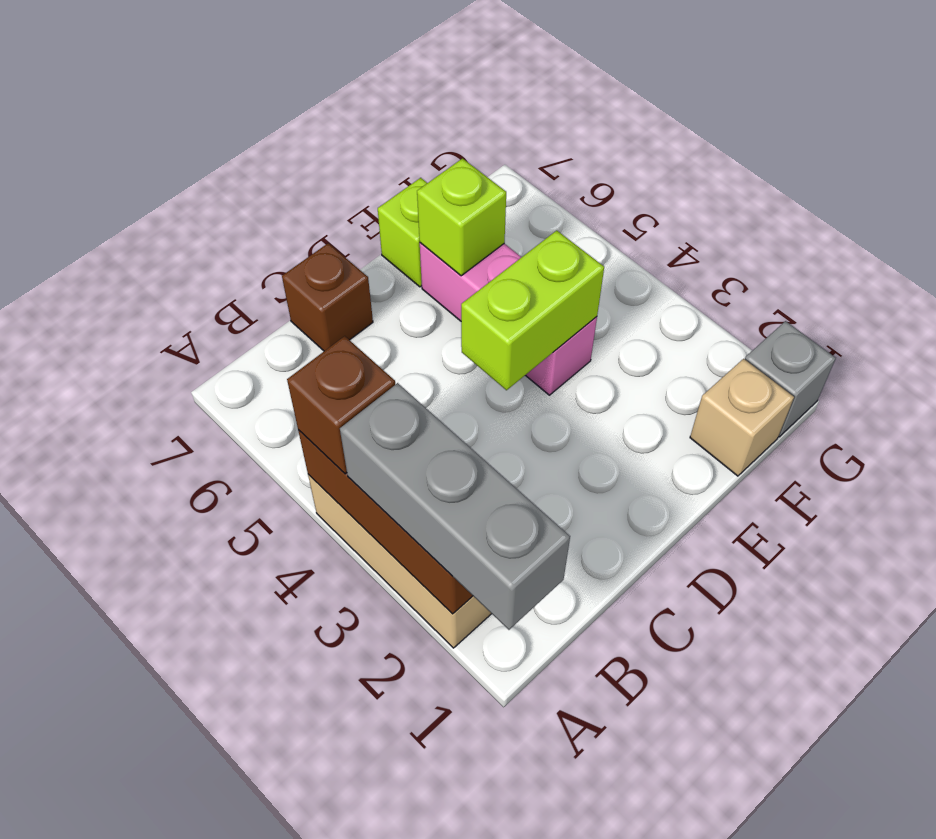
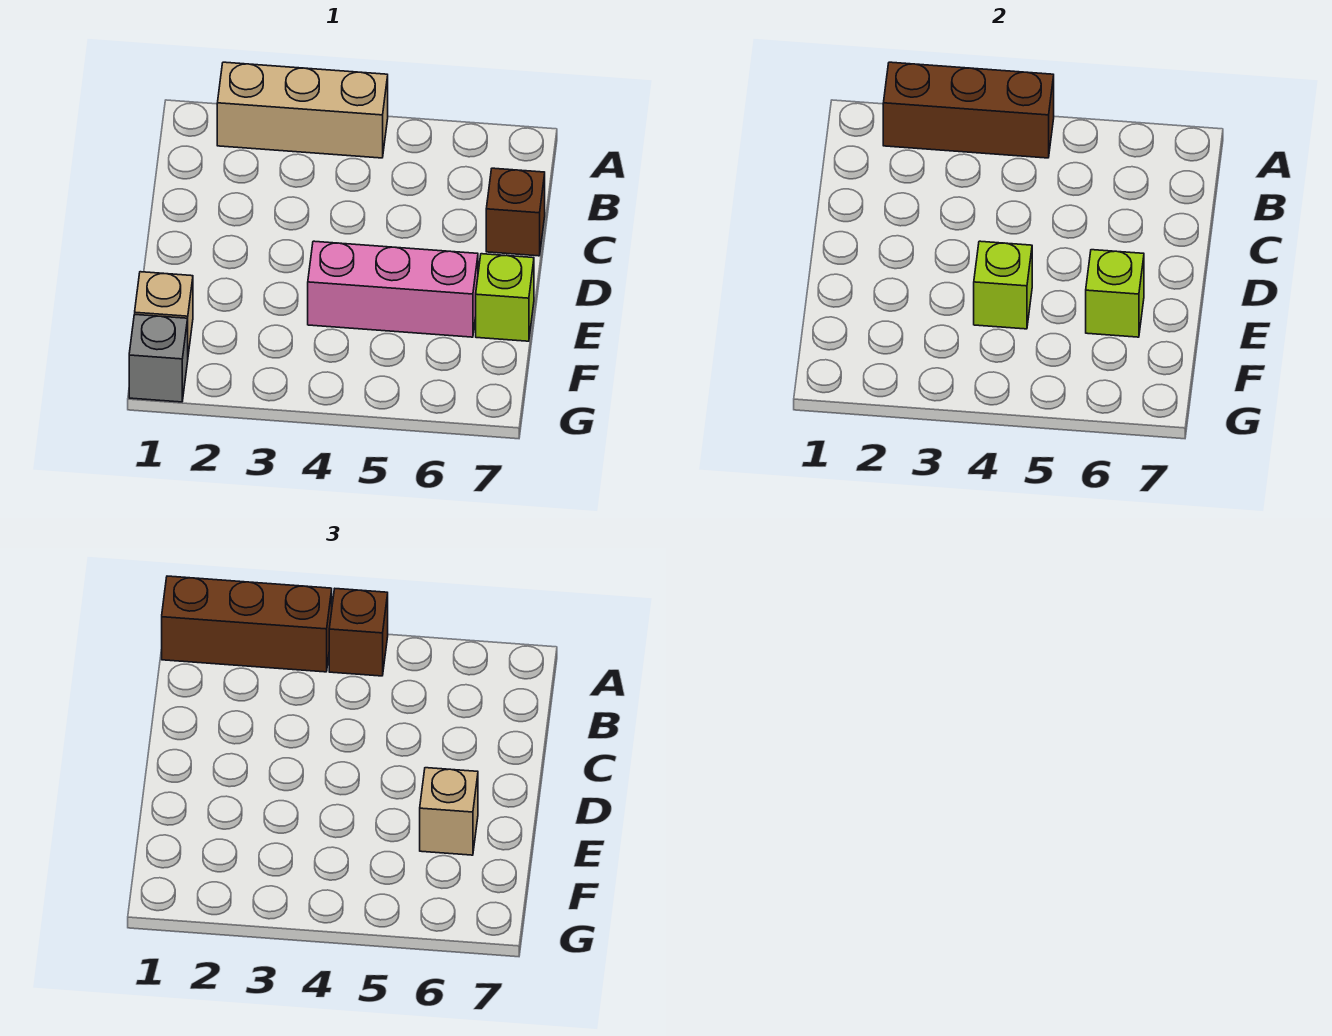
grey 1x3 brick [340,383,570,630] -> brown 1x3 brick [162,576,332,672]
lime 1x2 brick [461,230,604,390] -> lime 1x1 brick [974,241,1032,329]
none -> tan 1x1 brick [420,768,478,855]

